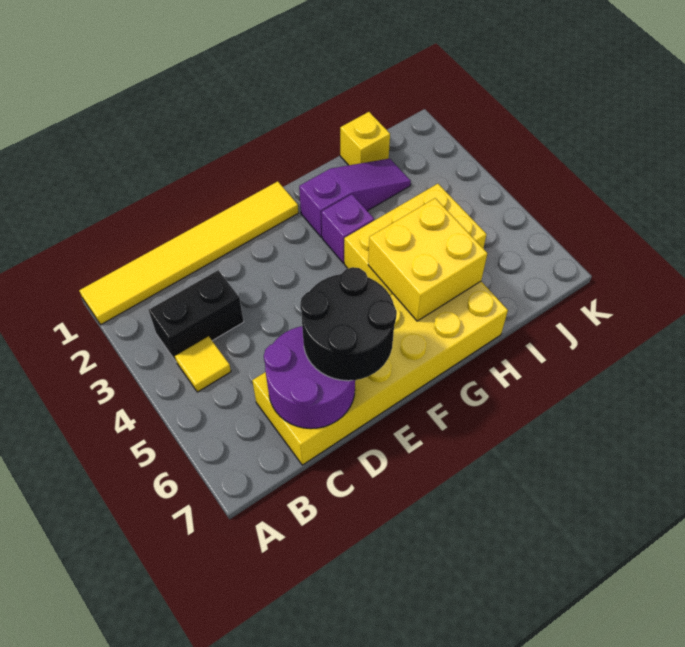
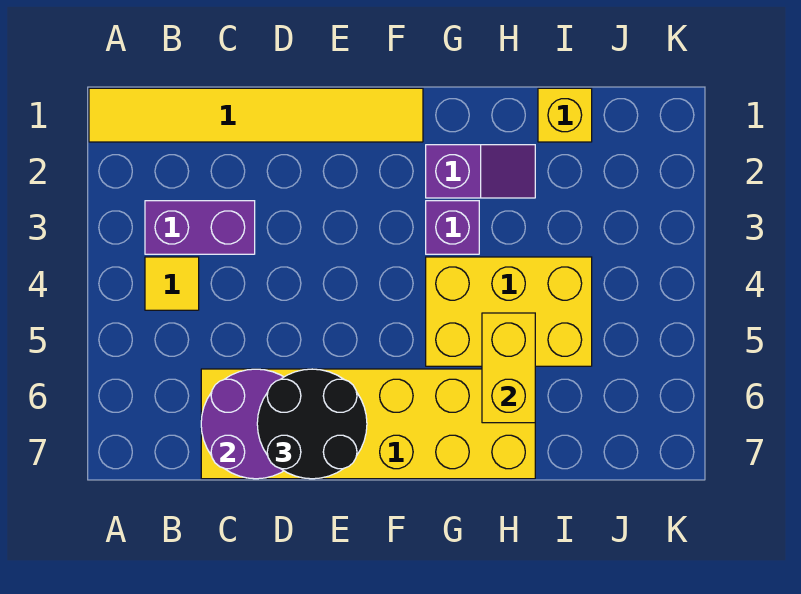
black 1x2 brick [149,270,244,361] -> purple 1x2 brick [145,201,255,254]
purple 1x3 slope [299,159,411,237] -> purple 1x2 slope [426,145,535,198]
yellow 2x2 brick [368,198,487,321] -> yellow 1x2 brick [482,313,535,423]

